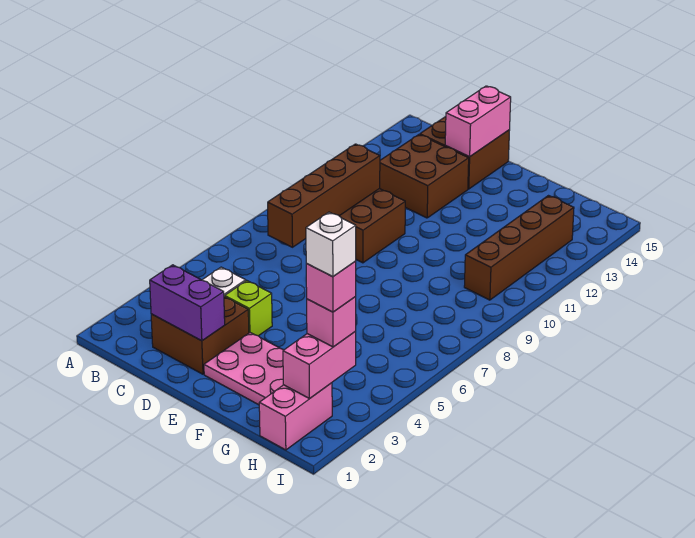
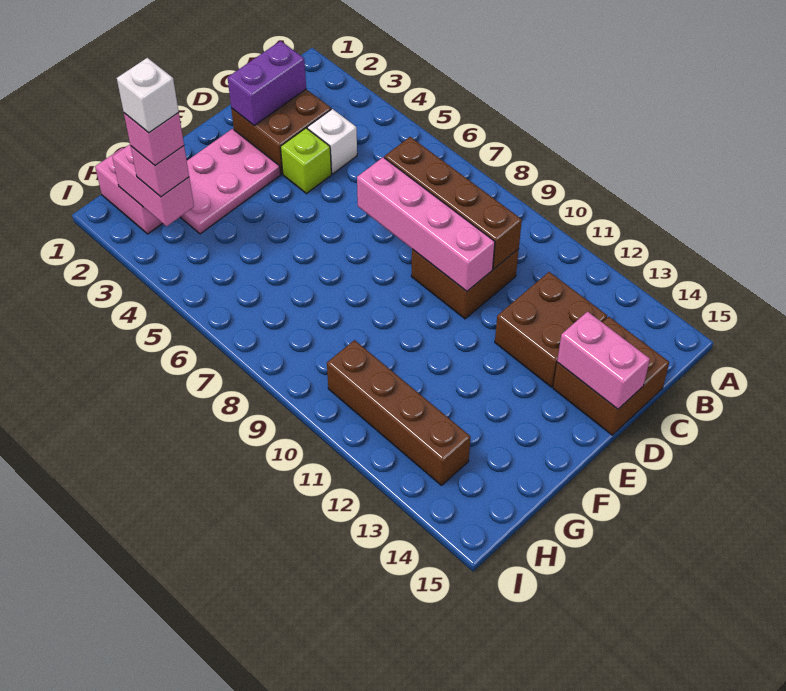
none -> pink 1x4 brick [357,157,495,291]

